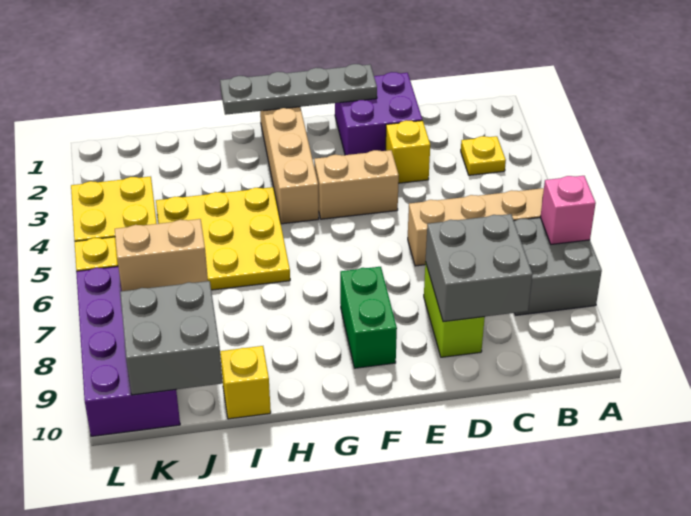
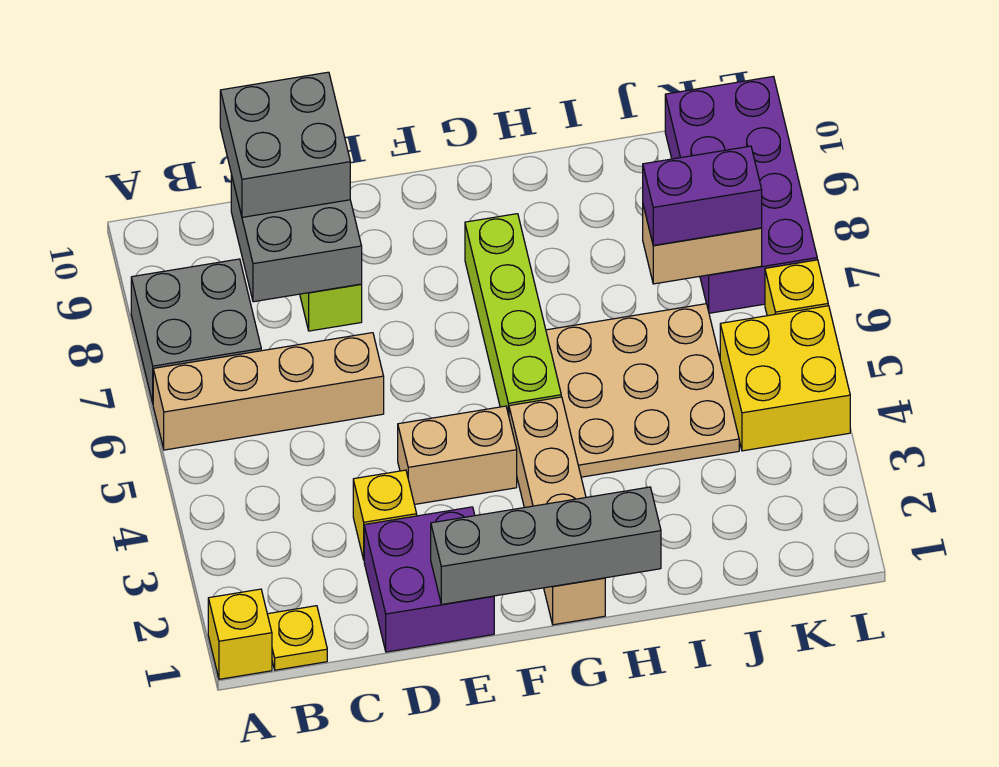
pink 1x1 brick [540,176,596,244] -> none
yellow 1x1 plate [461,136,506,175] -> yellow 1x1 plate moved to [267,606,327,670]
grey 1x4 plate [220,64,377,115] -> grey 1x4 brick [431,487,661,604]
green 1x2 brick [340,267,397,368] -> none
none -> lime 1x4 brick [465,214,561,415]
yellow 3x3 plate [156,187,290,290] -> tan 3x3 plate [546,304,739,477]
yellow 1x1 brick [220,346,271,419] -> yellow 1x1 brick moved to [208,589,272,679]
none -> purple 1x2 brick [643,146,762,245]
grey 2x2 brick [120,281,223,395] -> grey 2x2 brick moved to [220,72,350,217]

